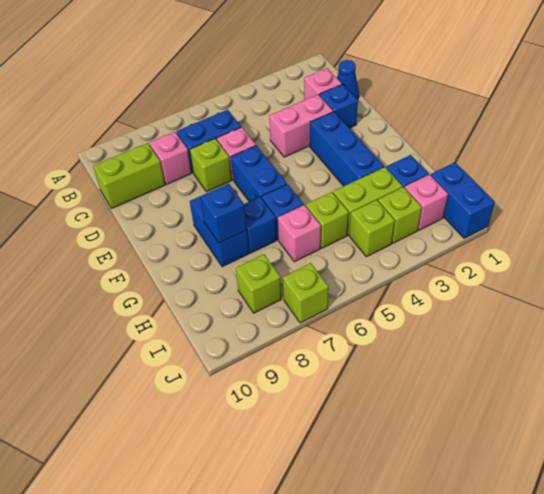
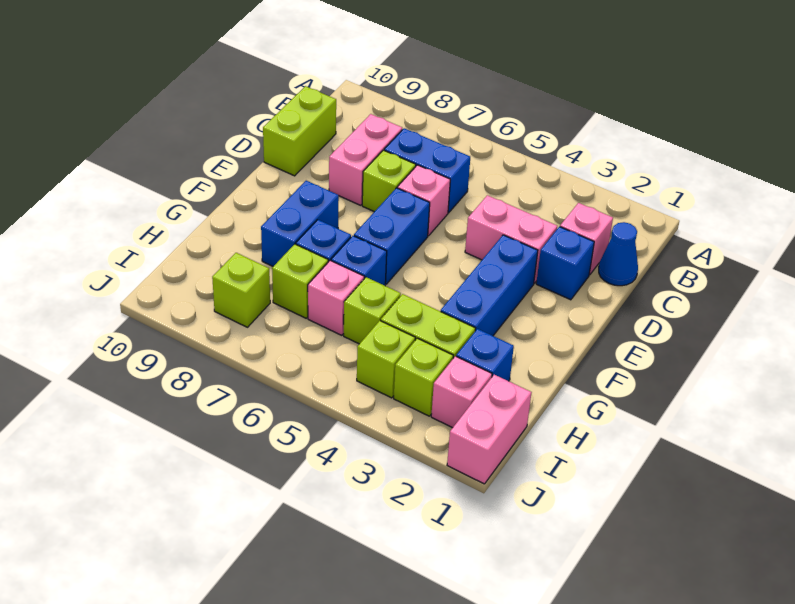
pink 1x1 brick [149,132,192,185] -> pink 1x2 brick [329,114,402,205]
lime 1x2 brick [93,143,165,208] -> lime 1x2 brick turned to [263,86,336,176]
blue 1x1 brick [200,184,247,243] -> none
blue 1x2 brick [431,162,495,238] -> pink 1x2 brick [447,375,532,484]
lime 1x1 brick [283,263,329,323] -> lime 1x1 brick moved to [272,244,328,318]

